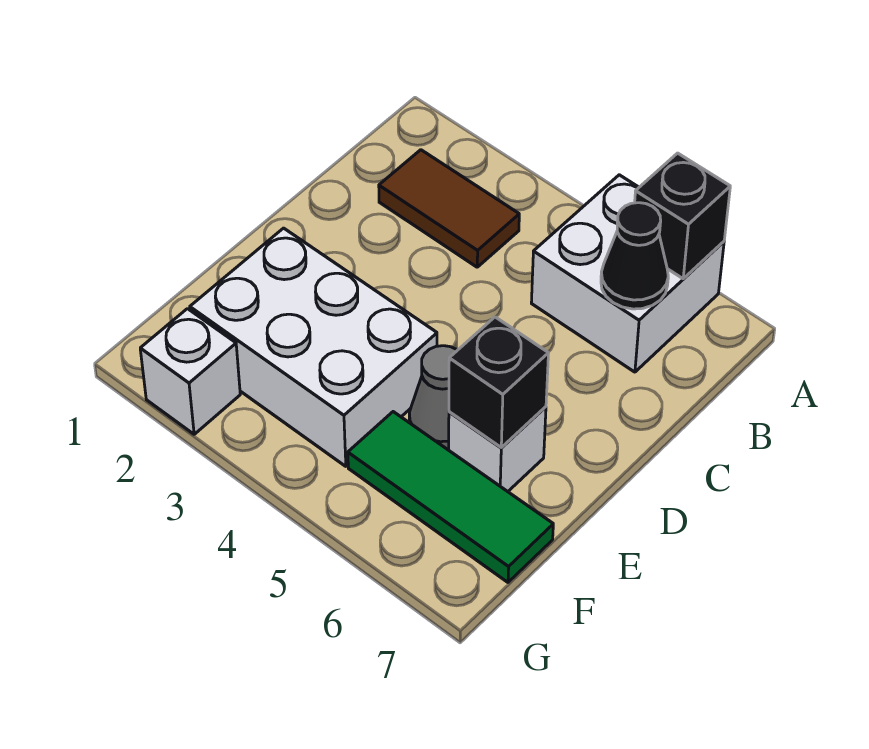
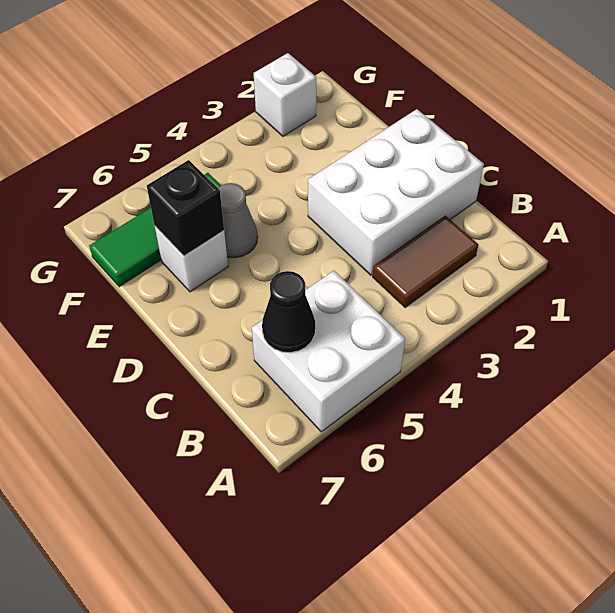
black 1x1 brick [635,153,730,279] -> none
white 2x3 brick [190,228,437,466] -> white 2x3 brick moved to [308,109,484,275]

